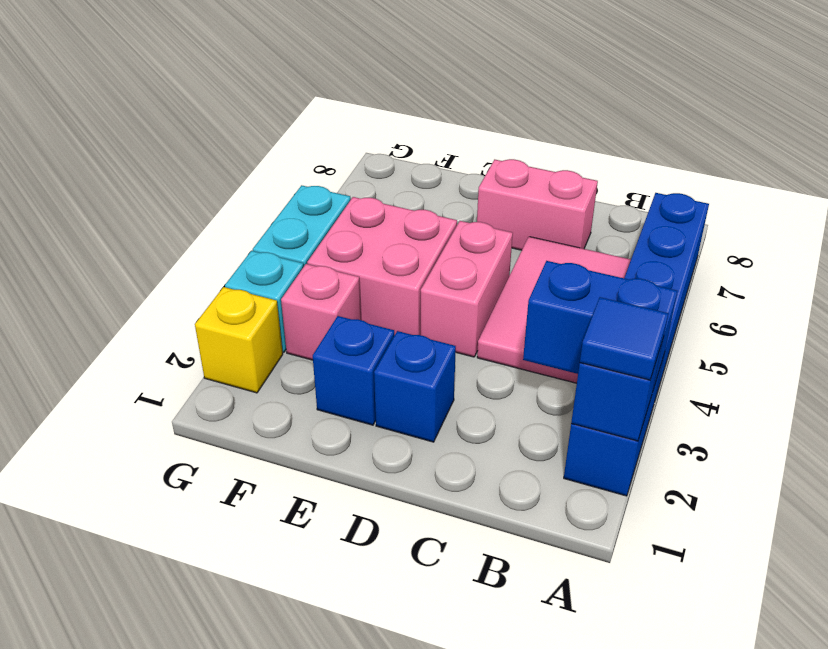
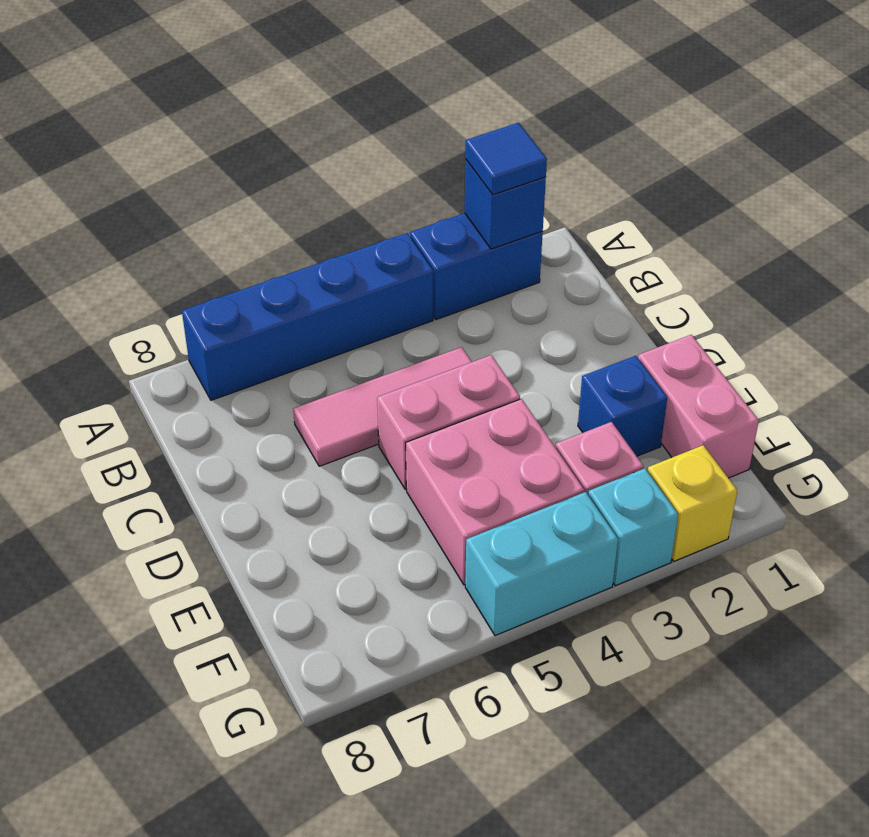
blue 1x2 brick [523,261,677,389] -> none
pink 2x3 tile [477,237,631,383] -> pink 1x3 tile [293,347,472,466]
pink 1x2 brick [477,159,598,250] -> pink 1x2 brick moved to [638,335,759,478]
blue 1x1 brick [374,331,456,442] -> none

